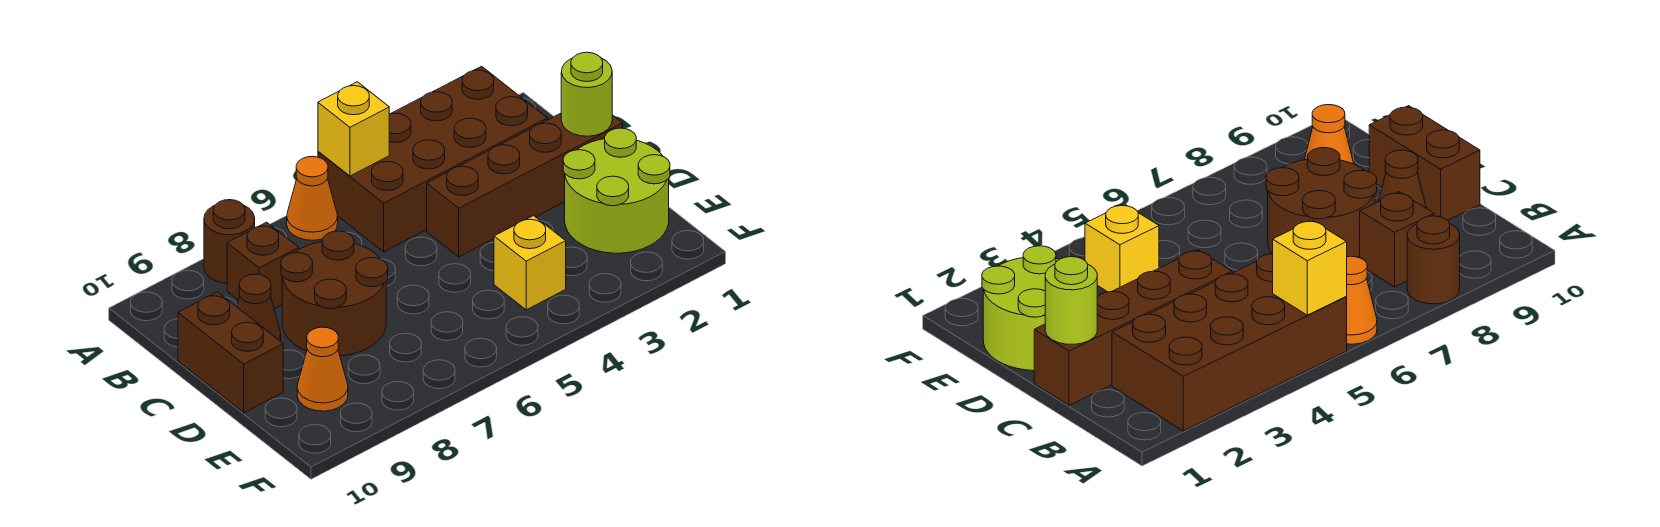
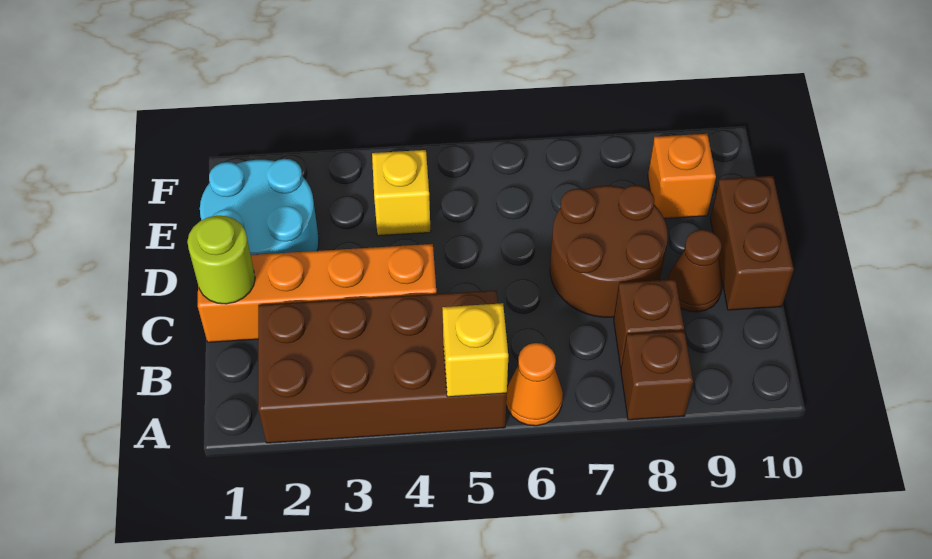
brown 1x1 round brick [204,200,255,283] -> brown 1x1 brick [621,331,693,420]
brown 1x4 brick [427,113,623,257] -> orange 1x4 brick [198,244,436,342]
lime 2x2 round brick [563,128,670,253] -> cyan 2x2 round brick [200,159,319,255]
orange 1x1 cone [297,327,348,411] -> orange 1x1 brick [648,134,716,219]

